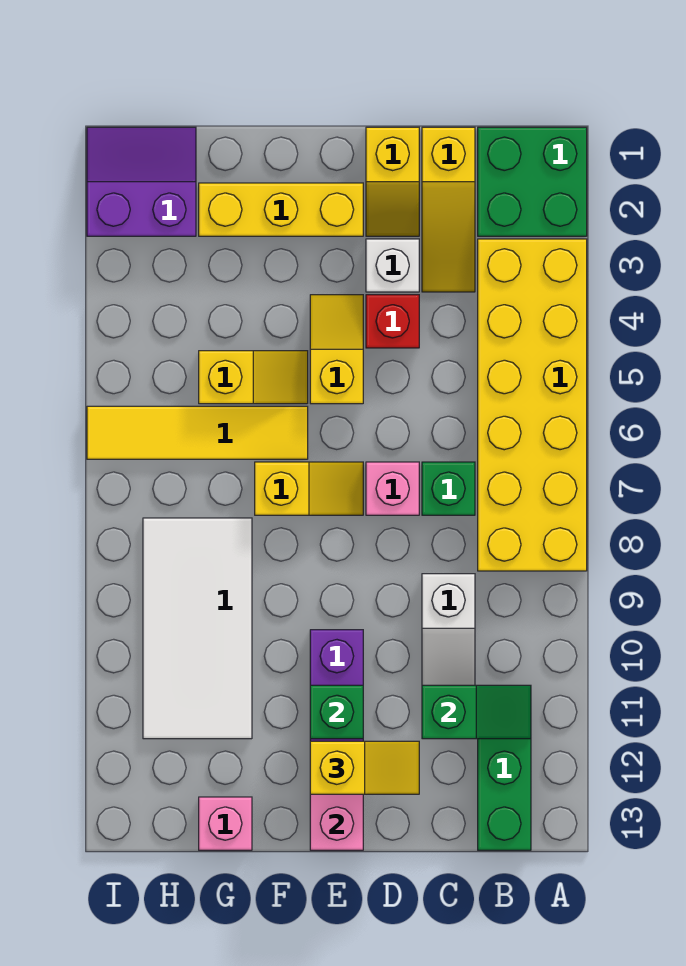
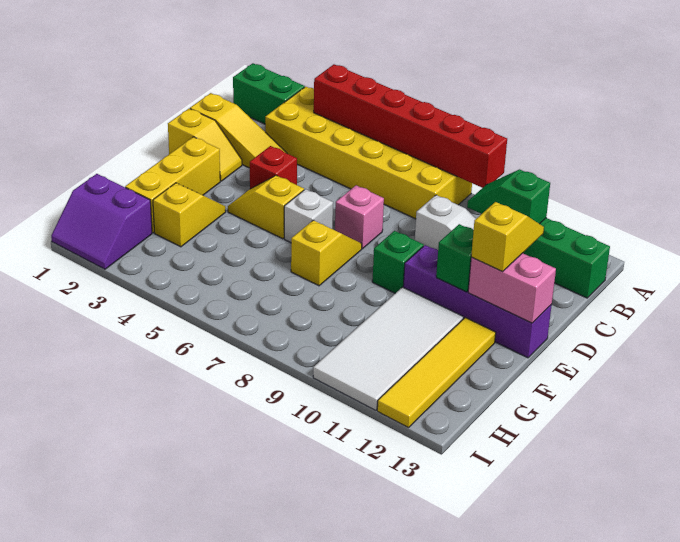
green 2x2 brick [478,127,587,236] -> green 1x2 brick [233,63,305,124]
none -> red 1x6 brick [314,64,507,188]
green 1x2 slope [422,685,531,739] -> green 1x2 slope turned to [467,169,550,224]
green 1x1 brick [422,462,475,515] -> green 1x1 brick moved to [372,231,424,293]
white 1x1 brick [366,239,419,292] -> white 1x1 brick moved to [284,189,333,243]
yellow 1x2 slope [199,351,308,404] -> yellow 1x2 slope moved to [153,183,226,247]
yellow 1x4 tile [87,406,308,459] -> yellow 1x4 tile moved to [377,318,496,428]
white 2x4 tile [143,518,252,739] -> white 2x4 tile turned to [313,287,464,410]
pink 1x1 brick [199,797,252,850] -> none
purple 2x2 slope [87,127,196,236] -> purple 2x2 slope turned to [51,174,152,269]

